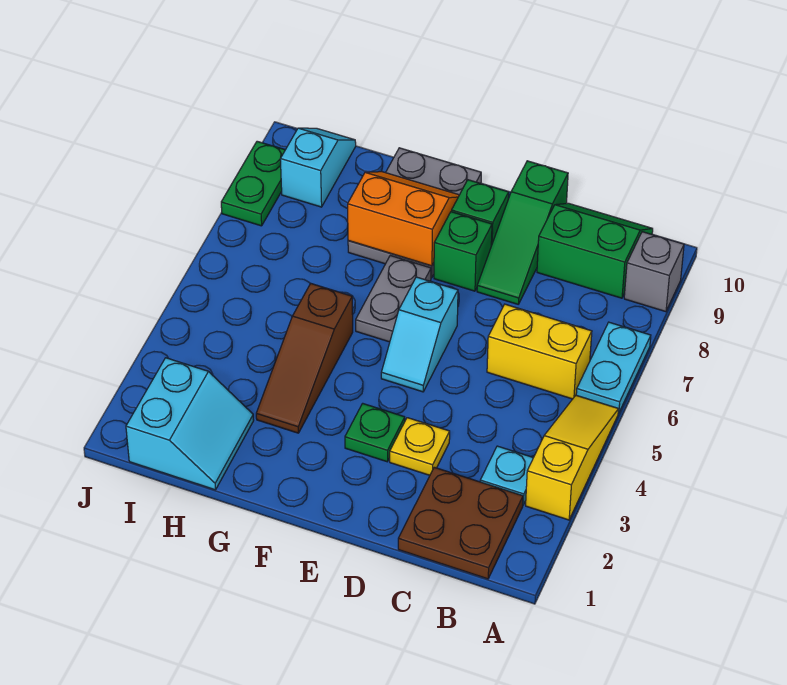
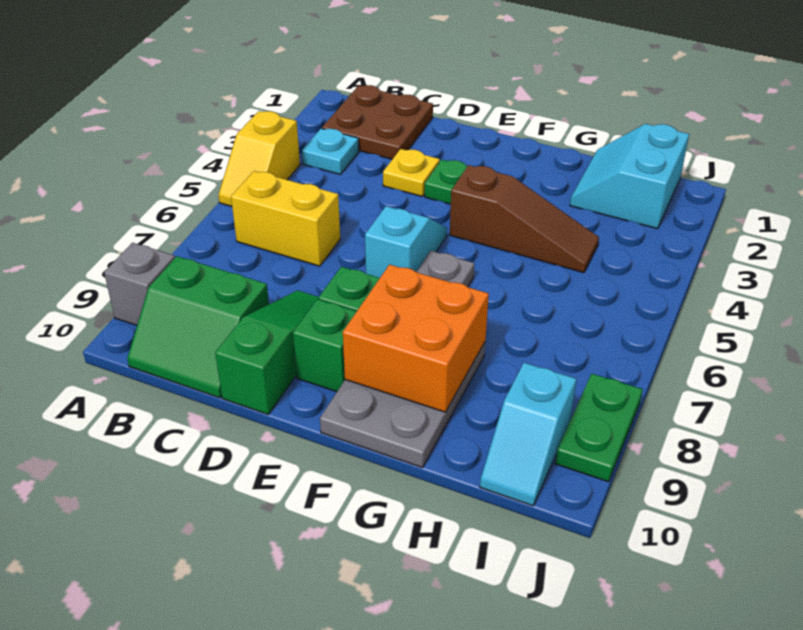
yellow 1x3 slope [526,395,618,520] -> yellow 1x2 slope [219,111,300,206]
cyan 1x2 plate [576,322,651,413] -> none
orange 2x2 slope [348,172,459,266] -> orange 2x2 brick [343,265,489,412]
brown 1x3 slope [256,283,353,433] -> brown 1x3 slope turned to [450,165,599,273]

